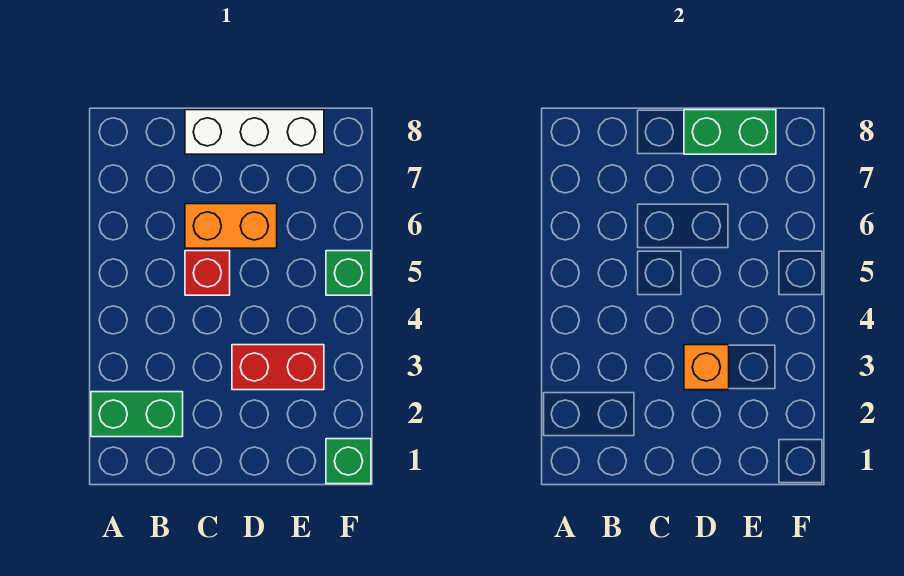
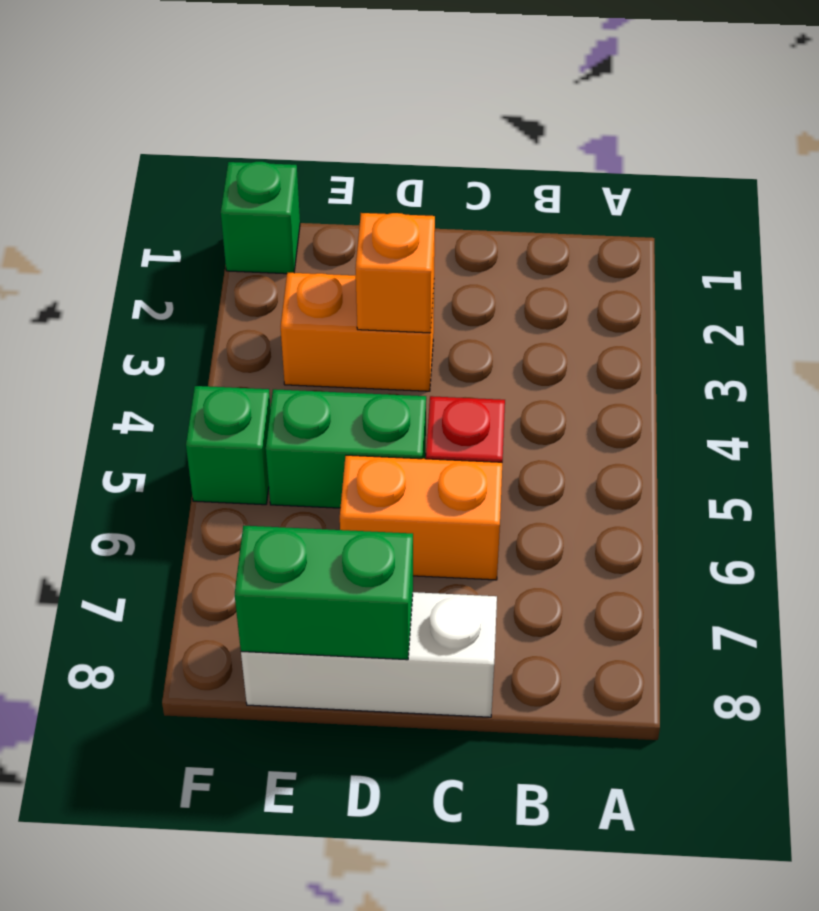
green 1x2 brick [91,392,183,437] -> green 1x2 brick moved to [266,389,426,508]
red 1x2 brick [232,345,324,390] -> orange 1x2 brick [281,273,434,391]

